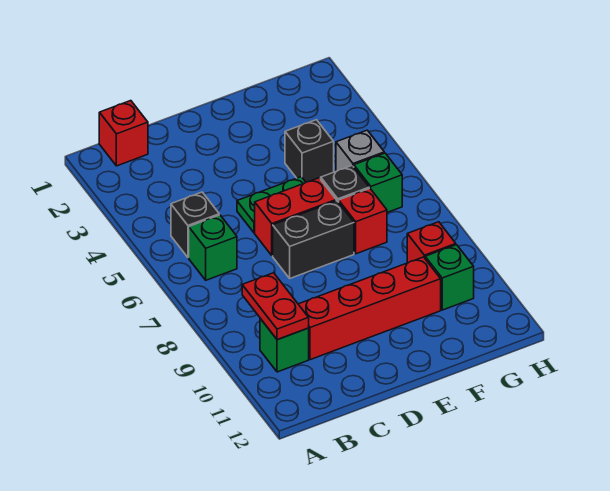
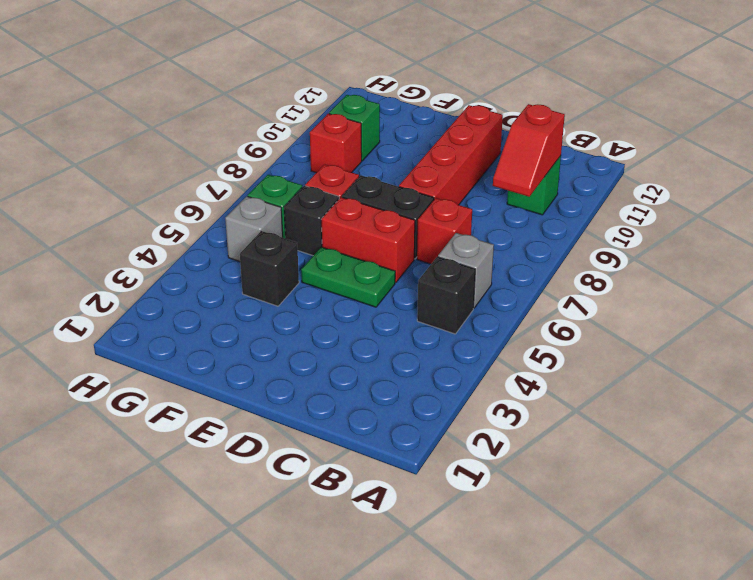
red 1x1 brick [99,101,148,166] -> red 1x1 brick moved to [417,198,472,264]
green 1x1 brick [189,215,237,280] -> grey 1x1 brick [438,233,494,308]
red 1x2 plate [242,273,309,340] -> red 1x2 slope [493,104,565,197]
red 1x4 brick [298,257,441,360] -> red 1x4 brick turned to [399,105,503,205]

